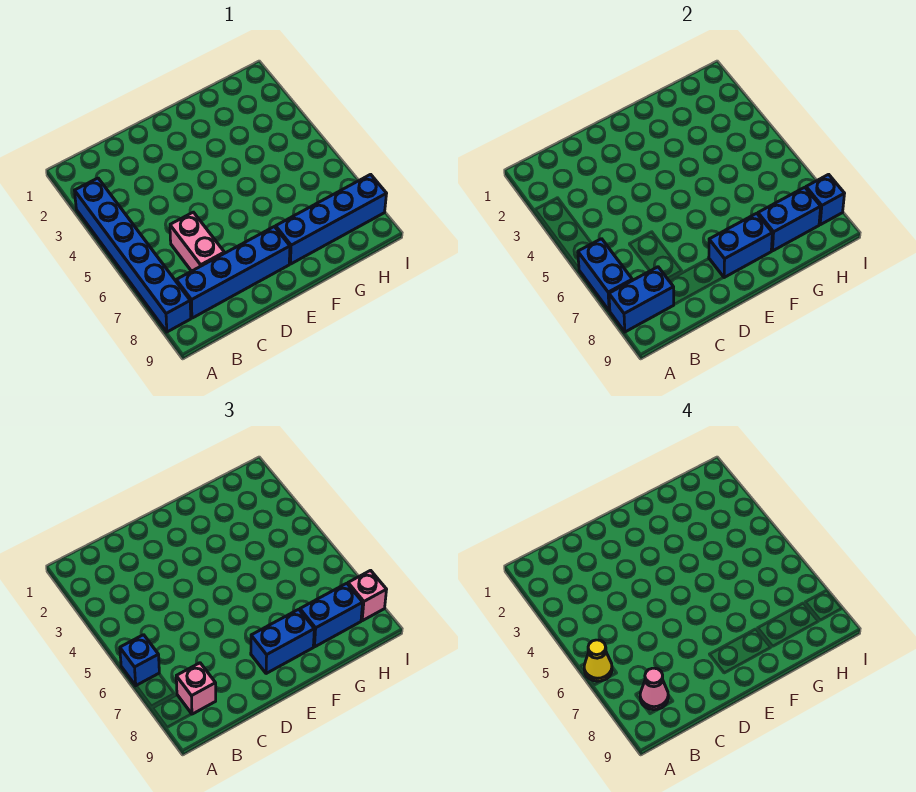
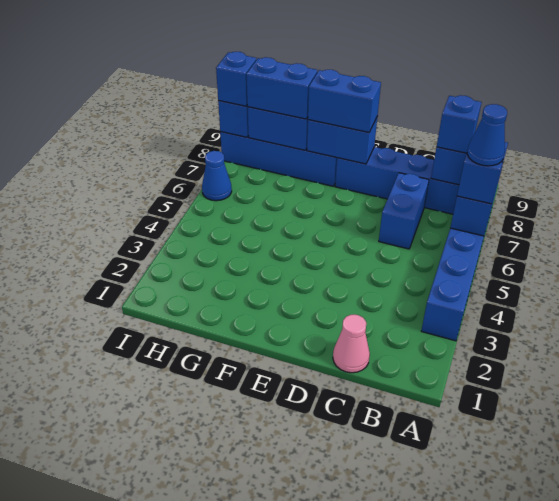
yellow 1x1 cone [584,640,612,681] -> blue 1x1 cone [467,104,507,166]
pink 1x1 brick [176,663,216,714] -> blue 1x1 brick [437,95,482,154]
pink 1x1 cone [640,668,668,710] -> pink 1x1 cone moved to [333,315,370,373]
pink 1x2 brick [170,212,224,271] -> blue 1x2 brick [379,173,429,249]
none -> blue 1x1 cone [202,151,232,201]
pink 1x1 brick [348,570,387,621] -> blue 1x1 brick [216,52,256,106]

